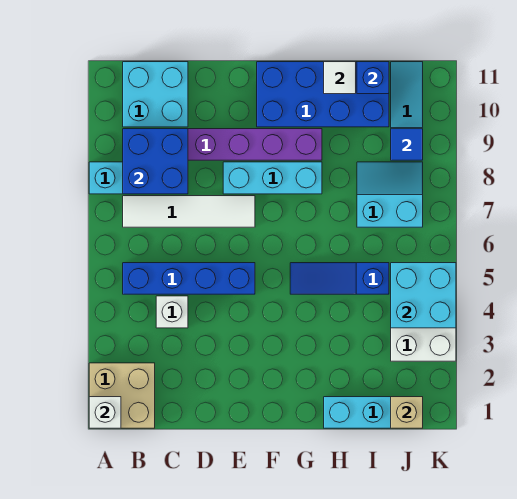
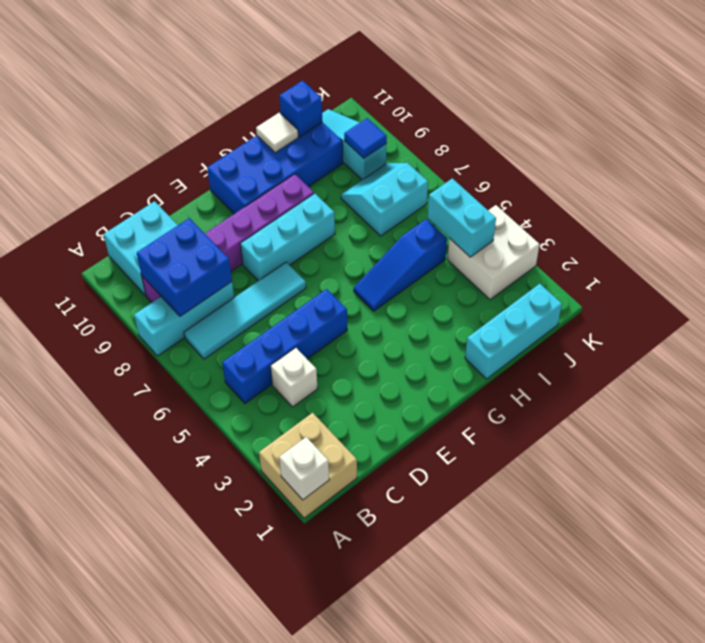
white 1x4 tile [123,196,255,227] -> cyan 1x4 tile [184,262,306,359]
tan 1x1 brick [391,397,423,428] -> none
cyan 2x2 brick [391,263,456,328] -> cyan 1x2 brick [428,178,496,257]

